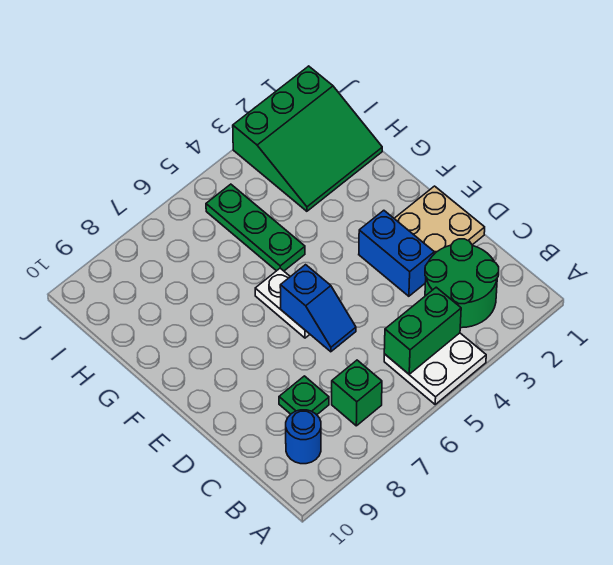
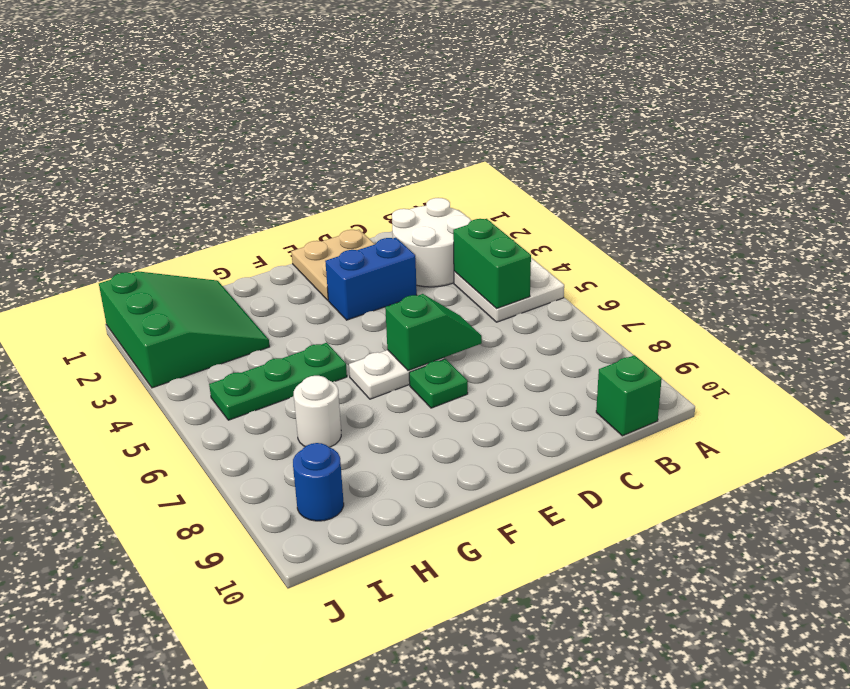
green 2x2 round brick [425,239,499,328] -> white 2x2 round brick [392,198,471,287]
green 1x1 brick [332,360,382,426] -> green 1x1 brick moved to [596,355,662,436]
blue 1x1 round brick [286,410,321,464] -> blue 1x1 round brick moved to [293,443,344,521]
green 1x1 plate [279,376,329,415] -> green 1x1 plate moved to [409,359,468,408]
blue 1x2 slope [280,265,356,352] -> green 1x2 slope [385,294,482,371]
none -> white 1x1 round brick [294,376,341,447]

